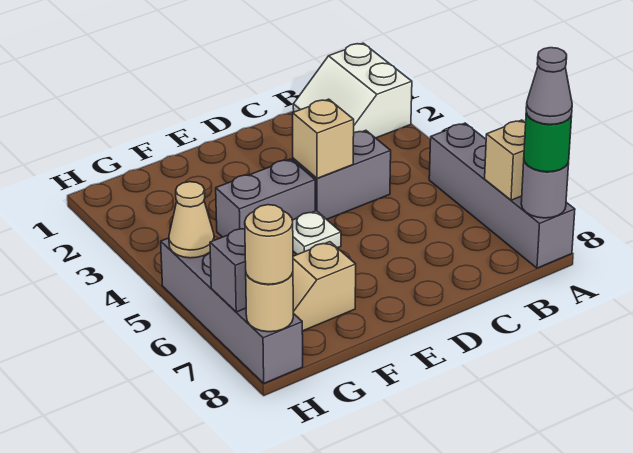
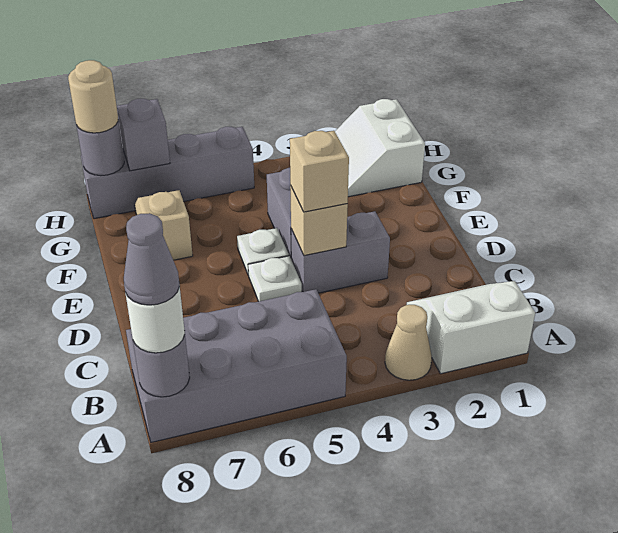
grey 1x4 brick [429,123,575,268] -> grey 2x4 brick [126,289,347,442]
tan 1x1 brick [485,120,526,200] -> tan 1x1 brick moved to [290,131,349,212]
green 1x1 round brick [524,113,572,172] -> white 1x1 round brick [125,285,185,353]
grey 1x2 brick [293,130,391,219] -> grey 1x2 brick turned to [291,211,390,293]
none -> white 1x1 plate [248,256,302,301]
none -> white 2x2 slope [335,99,425,197]
tan 1x1 cone [169,182,214,258] -> tan 1x1 cone moved to [385,305,432,380]
tan 1x1 round brick [246,272,293,332] -> grey 1x1 round brick [76,120,124,176]

